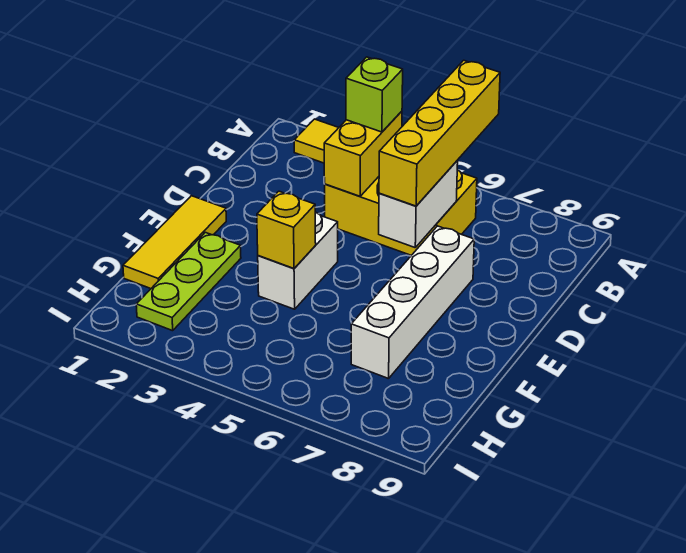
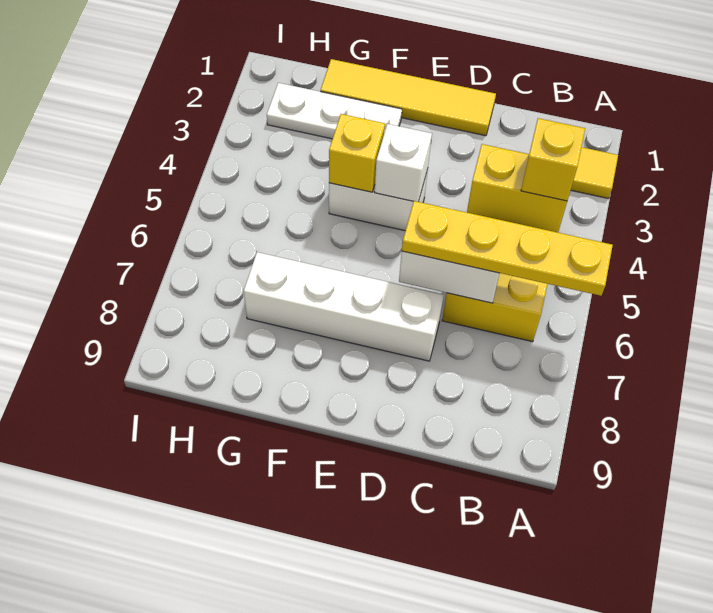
yellow 1x4 brick [379,60,500,206] -> yellow 1x4 plate [402,201,613,296]
lime 1x1 brick [346,57,403,132] -> yellow 1x1 brick [521,118,585,201]
yellow 1x3 tile [123,196,226,289] -> yellow 1x4 tile [320,59,496,136]
none -> white 1x1 brick [375,124,432,202]
lime 1x3 plate [136,232,241,331] -> white 1x3 plate [267,83,402,139]

